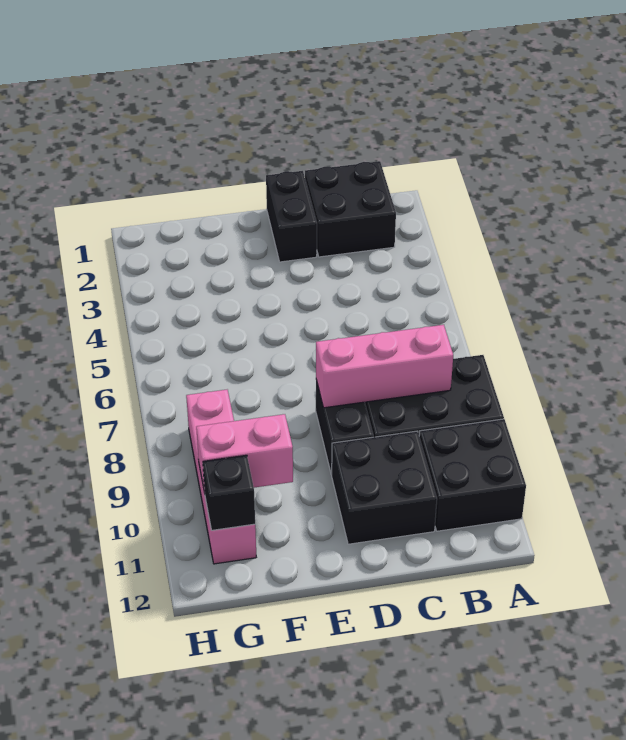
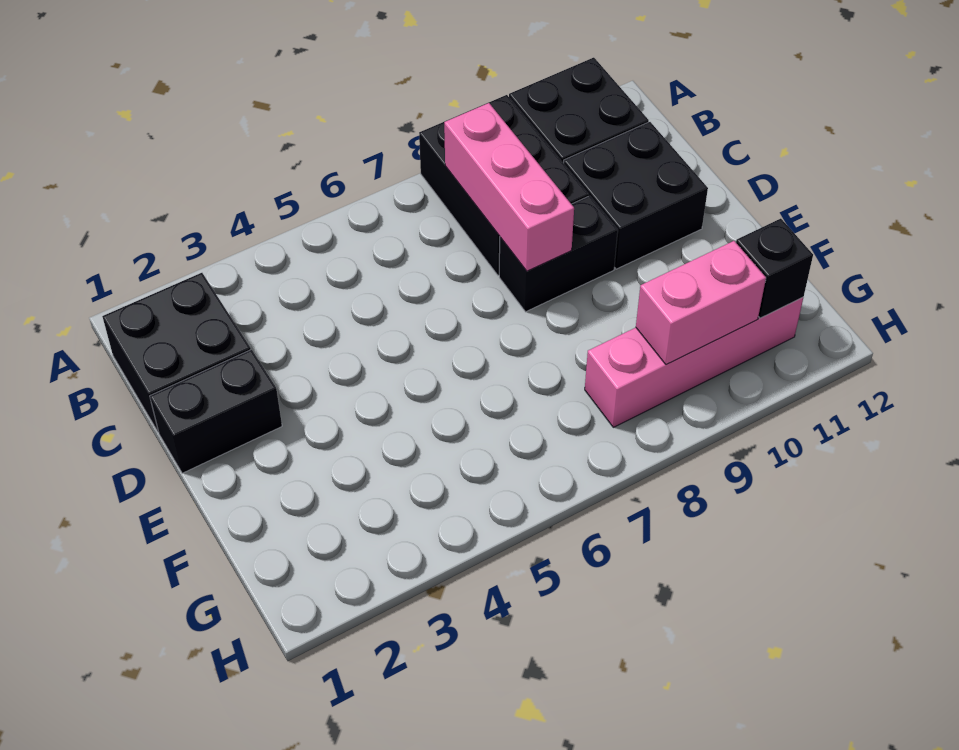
pink 1x2 brick [196,414,293,493] -> pink 1x2 brick turned to [636,241,766,364]

